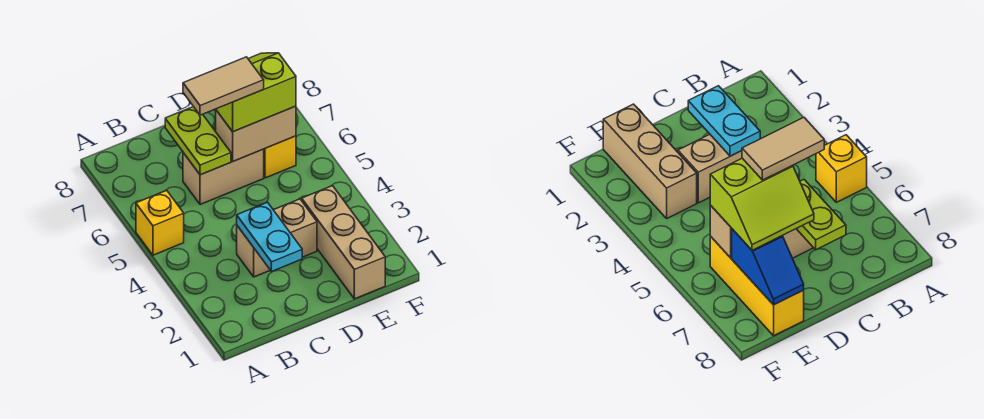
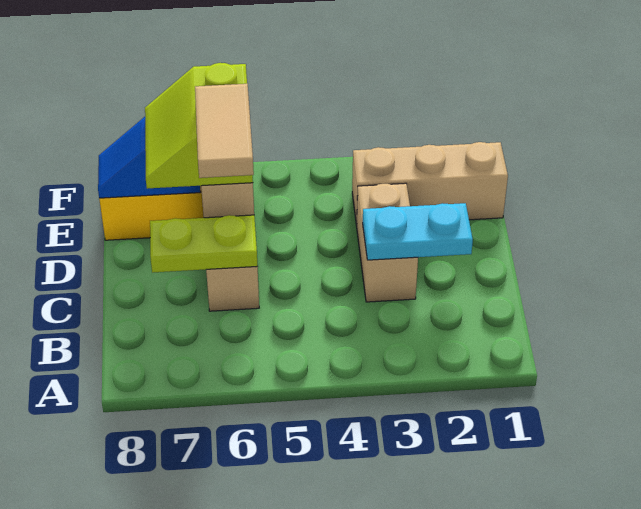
yellow 1x1 brick [136,190,184,255] -> none

